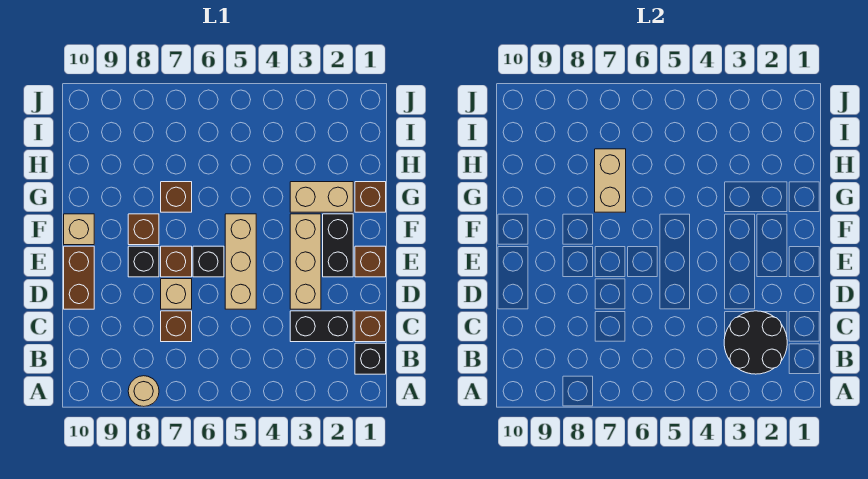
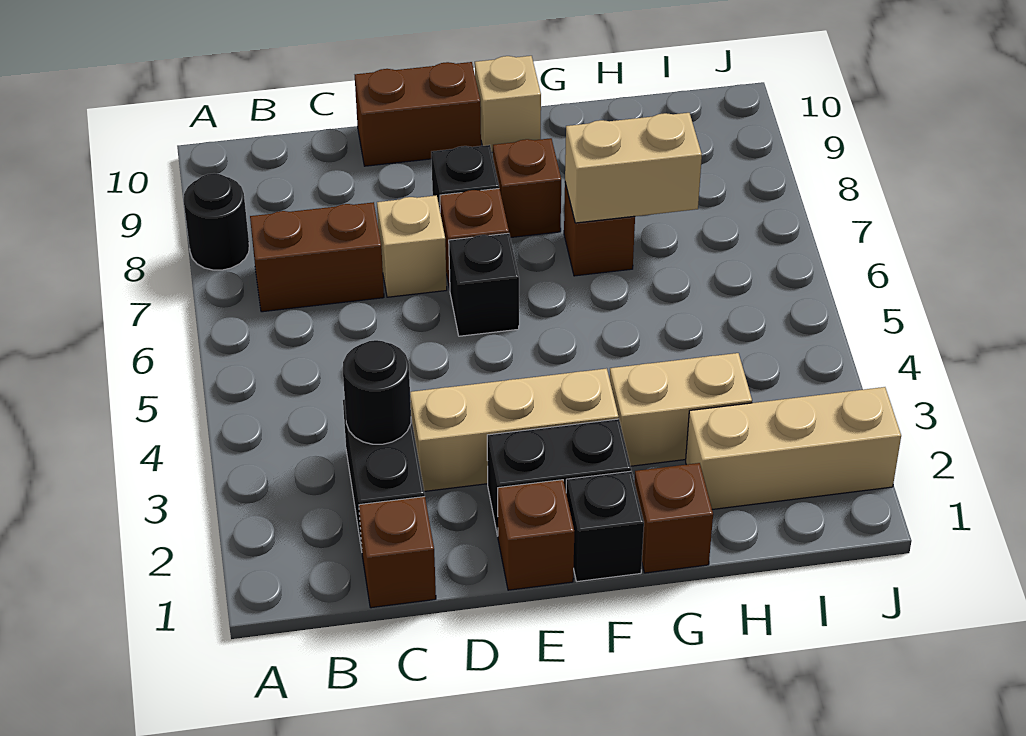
tan 1x1 round brick [128,376,159,407] -> black 1x1 round brick [184,173,249,270]
black 1x1 brick [355,343,386,374] -> black 1x1 brick moved to [566,471,644,582]
black 2x2 round brick [724,311,787,374] -> black 1x1 round brick [343,340,411,444]
brown 1x1 brick [161,311,192,342] -> brown 1x2 brick [250,202,384,312]
tan 1x3 brick [225,214,256,309] -> tan 1x3 brick moved to [686,387,901,509]
tan 1x2 brick [290,182,353,212] -> tan 1x2 brick turned to [610,353,752,466]

